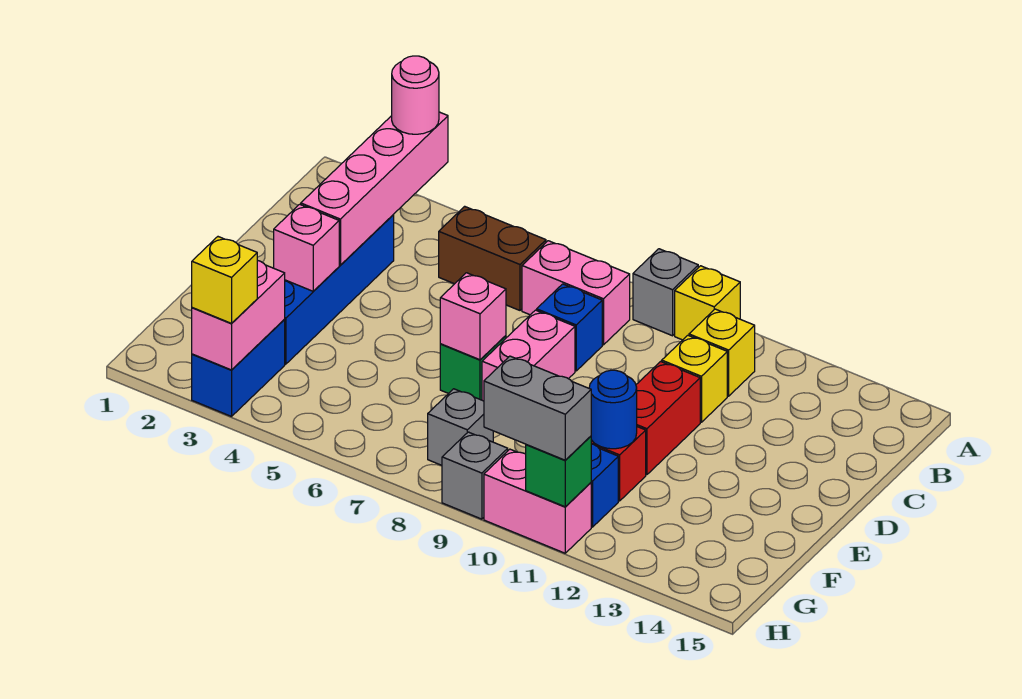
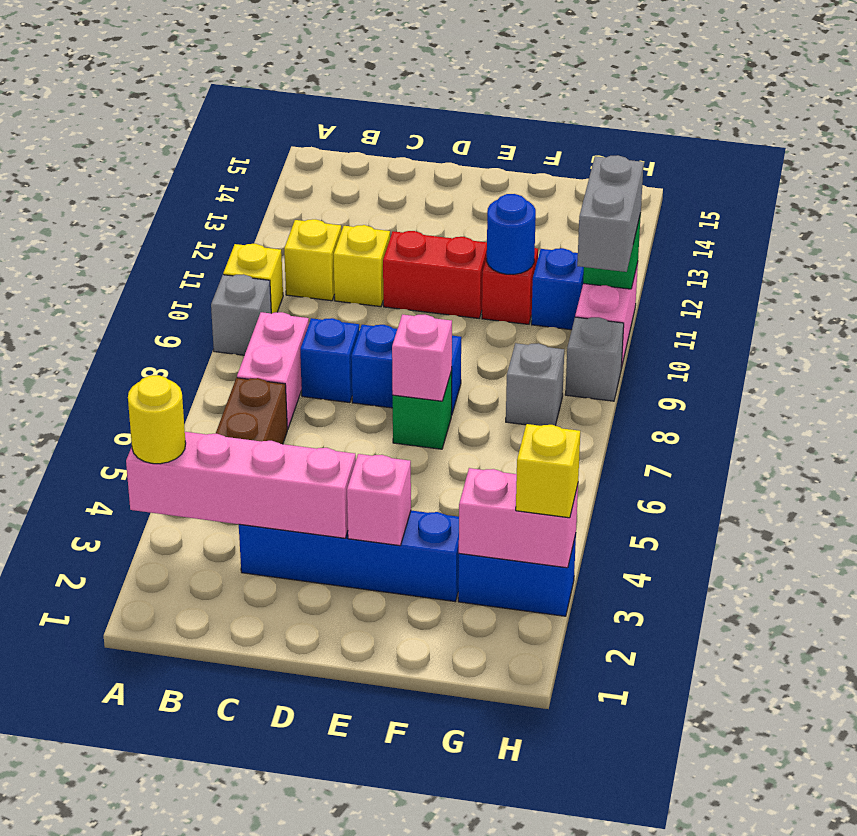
pink 1x1 round brick [392,56,439,134] -> yellow 1x1 round brick [128,375,186,464]
pink 1x2 brick [482,310,575,401] -> blue 1x2 brick [351,325,461,415]

